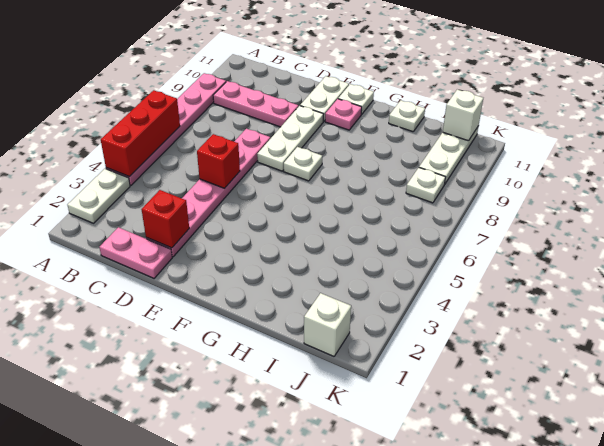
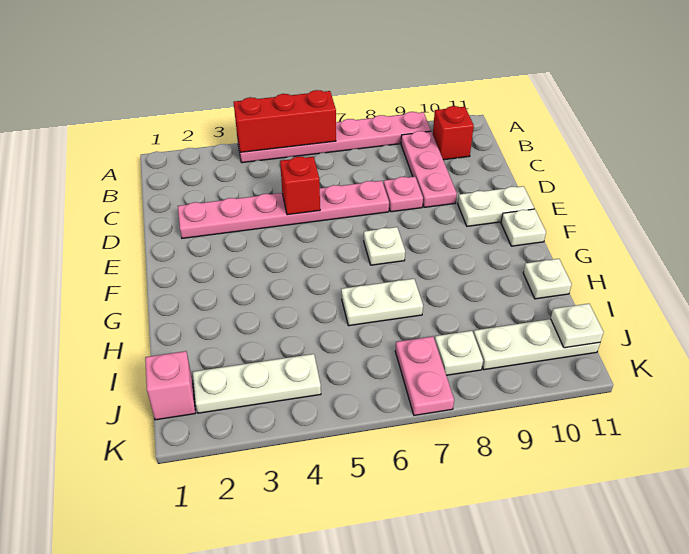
white 1x2 plate [68,169,130,223] -> white 1x2 plate moved to [341,279,423,326]
pink 1x2 plate [99,227,172,278] -> pink 1x2 plate moved to [395,336,454,415]
red 1x1 brick [141,190,189,248] -> red 1x1 brick moved to [433,106,474,160]
white 1x3 plate [257,106,323,171] -> white 1x3 plate moved to [193,354,321,413]
pink 1x1 plate [325,99,362,130] -> pink 1x1 plate moved to [384,177,423,212]
white 1x1 brick [304,293,351,356] -> pink 1x1 brick [145,351,195,420]
white 1x1 brick [443,90,483,141] -> white 1x1 plate [551,304,604,348]

